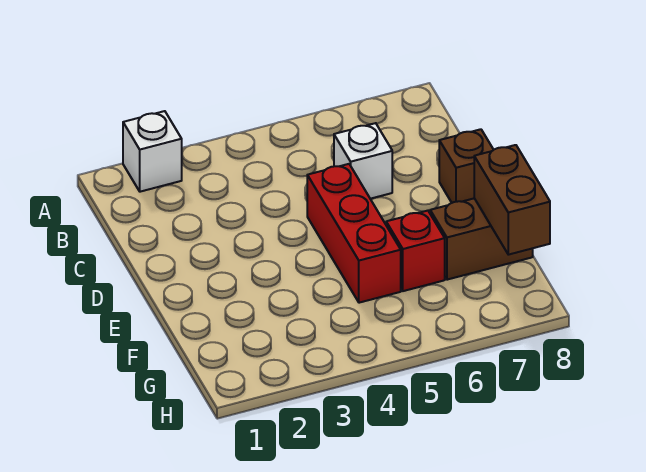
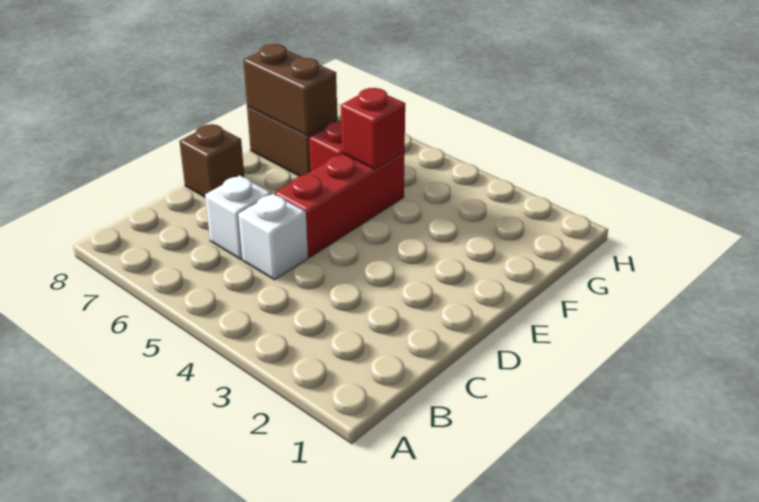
white 1x1 brick [123,111,182,192] -> white 1x1 brick moved to [238,194,308,280]
none -> red 1x1 brick [341,88,405,169]
brown 1x2 brick [474,145,550,255] -> brown 1x2 brick turned to [243,44,337,136]

